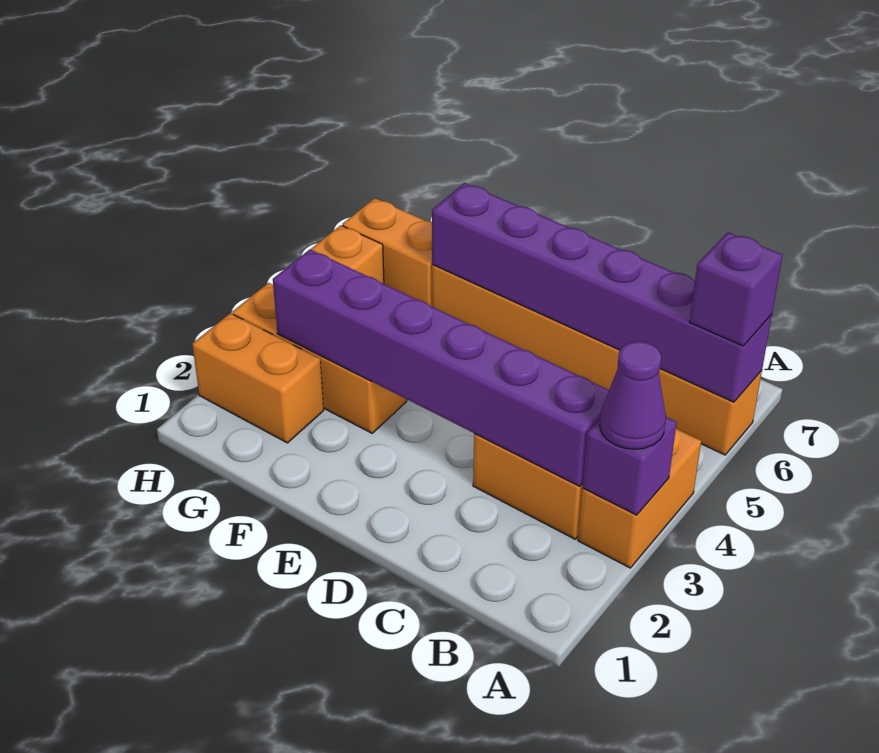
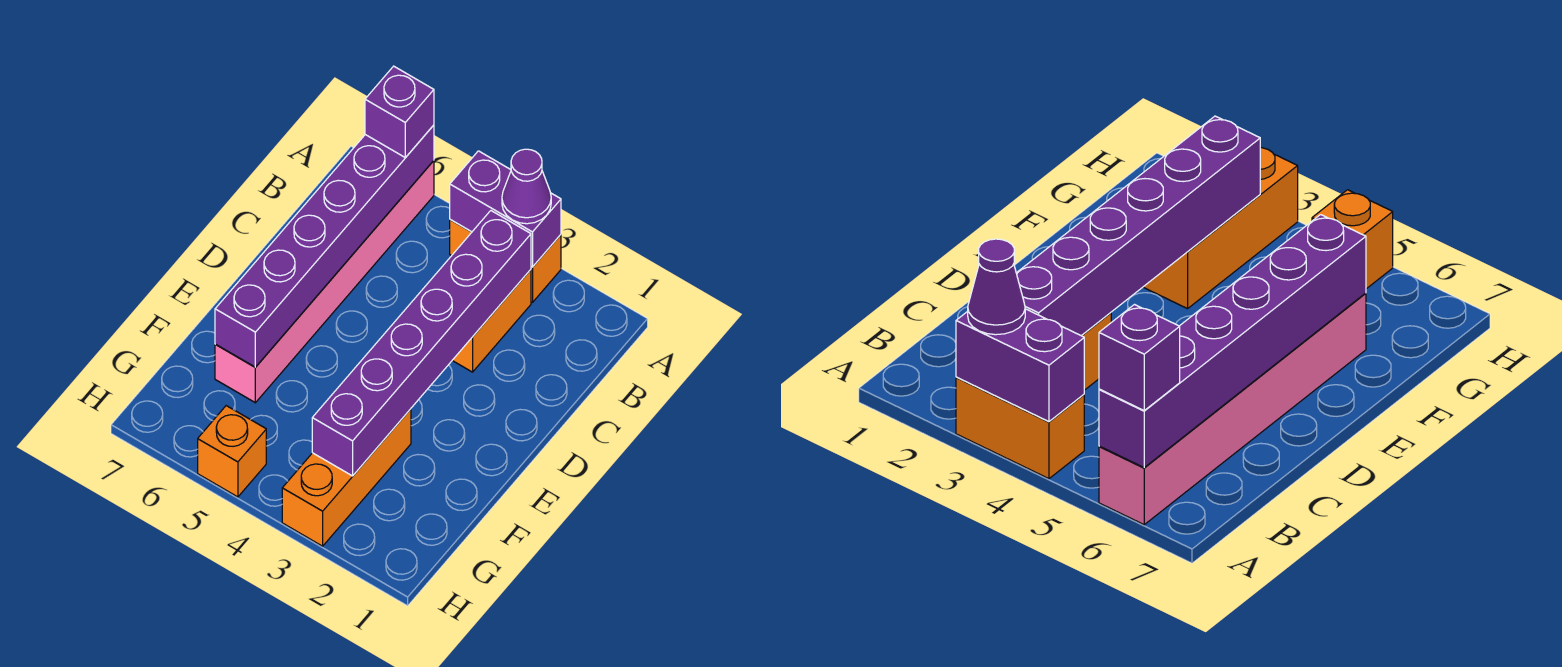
purple 1x1 brick [583,417,677,515] -> purple 1x2 brick [450,151,561,267]
orange 1x6 brick [432,265,762,455] -> pink 1x6 brick [215,161,434,403]
orange 1x2 brick [192,313,324,443] -> none
orange 1x2 brick [342,198,432,306] -> none

